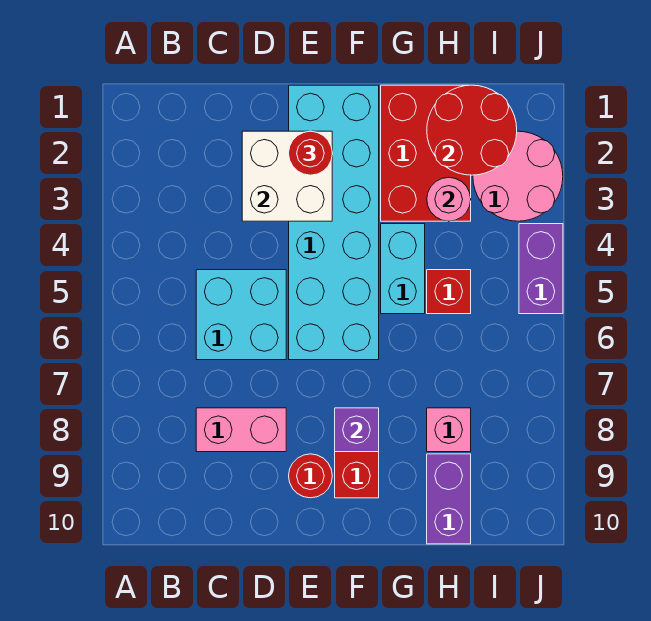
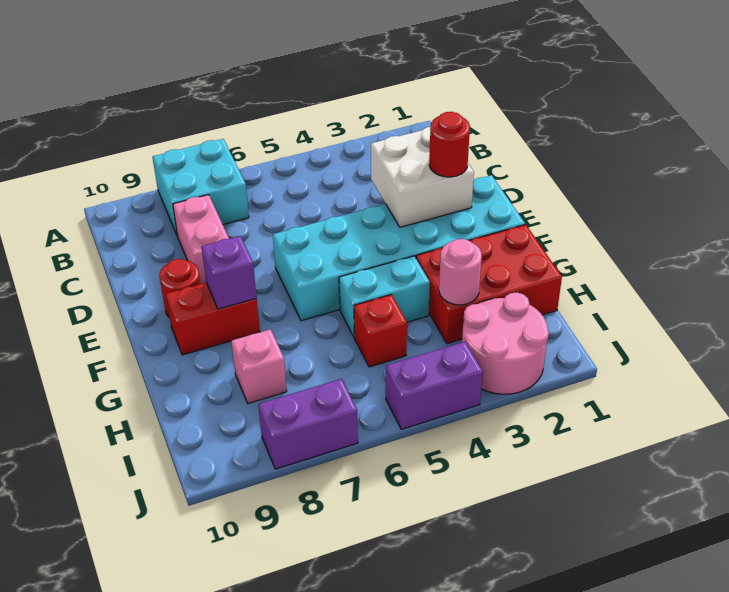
cyan 2x2 brick [196,270,286,360] -> cyan 2x2 brick moved to [153,139,249,235]
red 2x2 round brick [427,85,517,175] -> none
purple 1x2 brick [427,454,471,544] -> purple 1x2 brick moved to [258,379,358,469]

